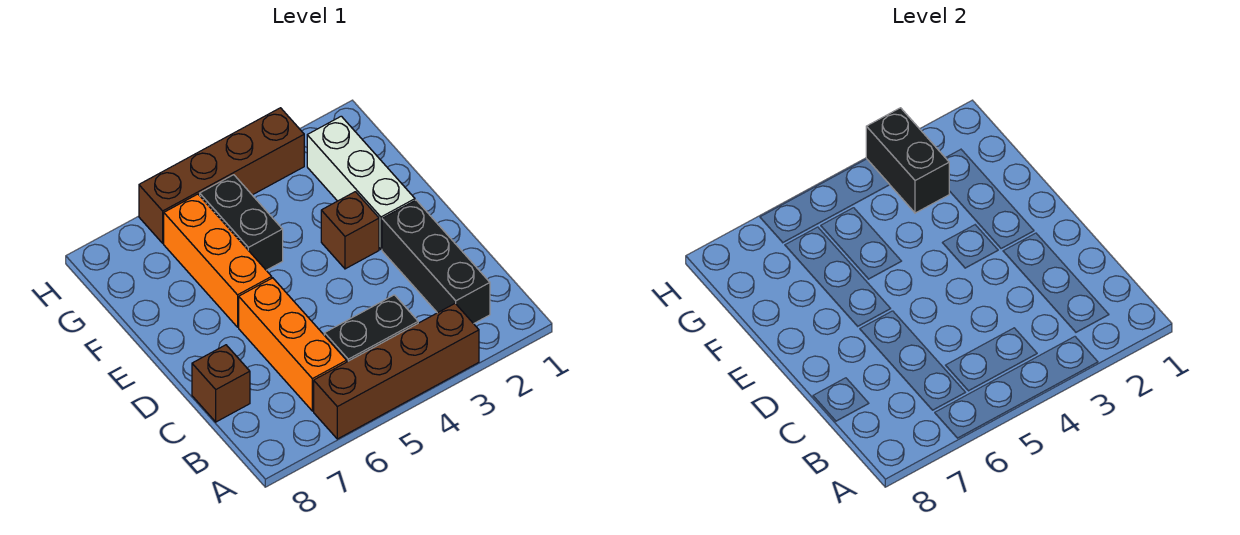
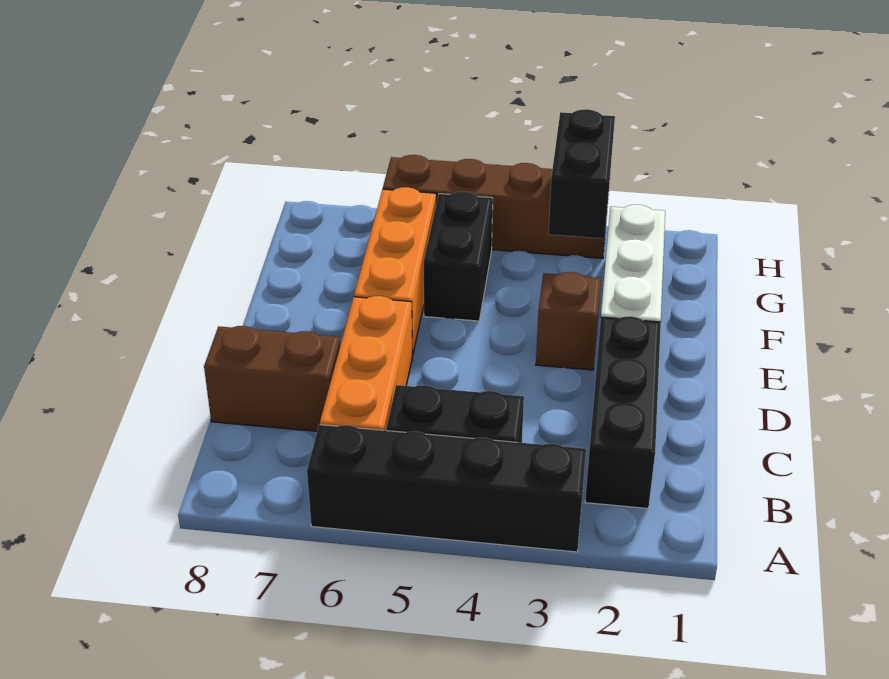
brown 1x4 brick [314,304,479,439] -> black 1x4 brick [307,425,586,552]
brown 1x1 brick [192,345,250,422] -> brown 1x2 brick [204,326,340,431]

